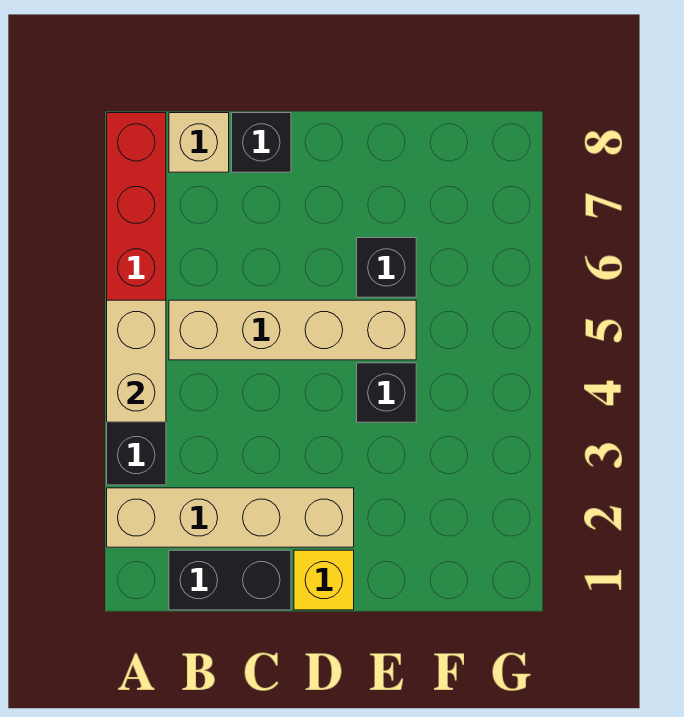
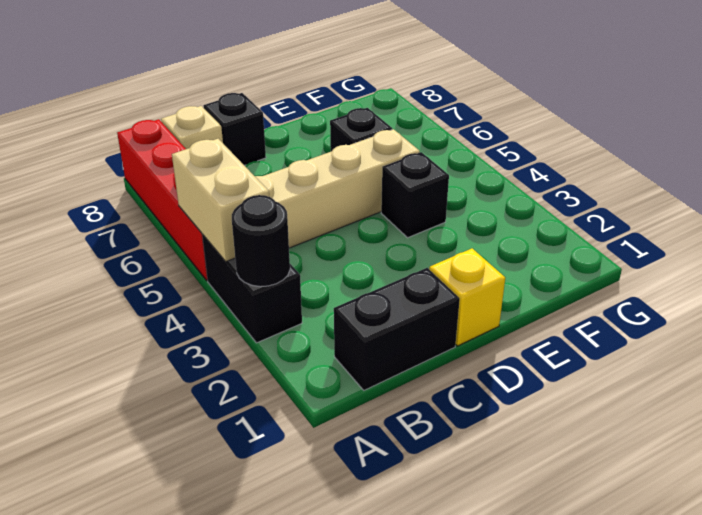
tan 1x4 brick [107,488,354,547] -> none
none -> black 1x1 round brick [232,195,290,287]

